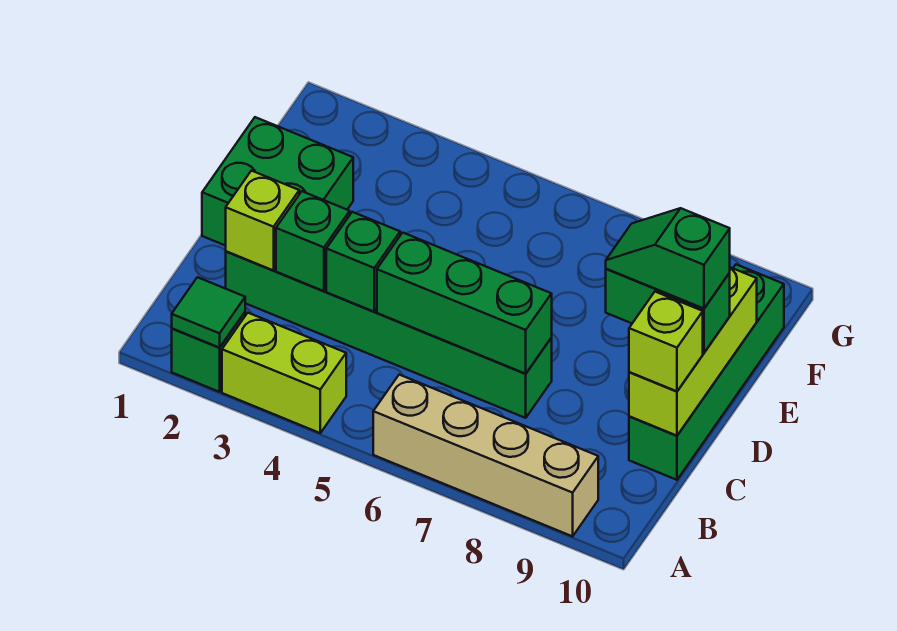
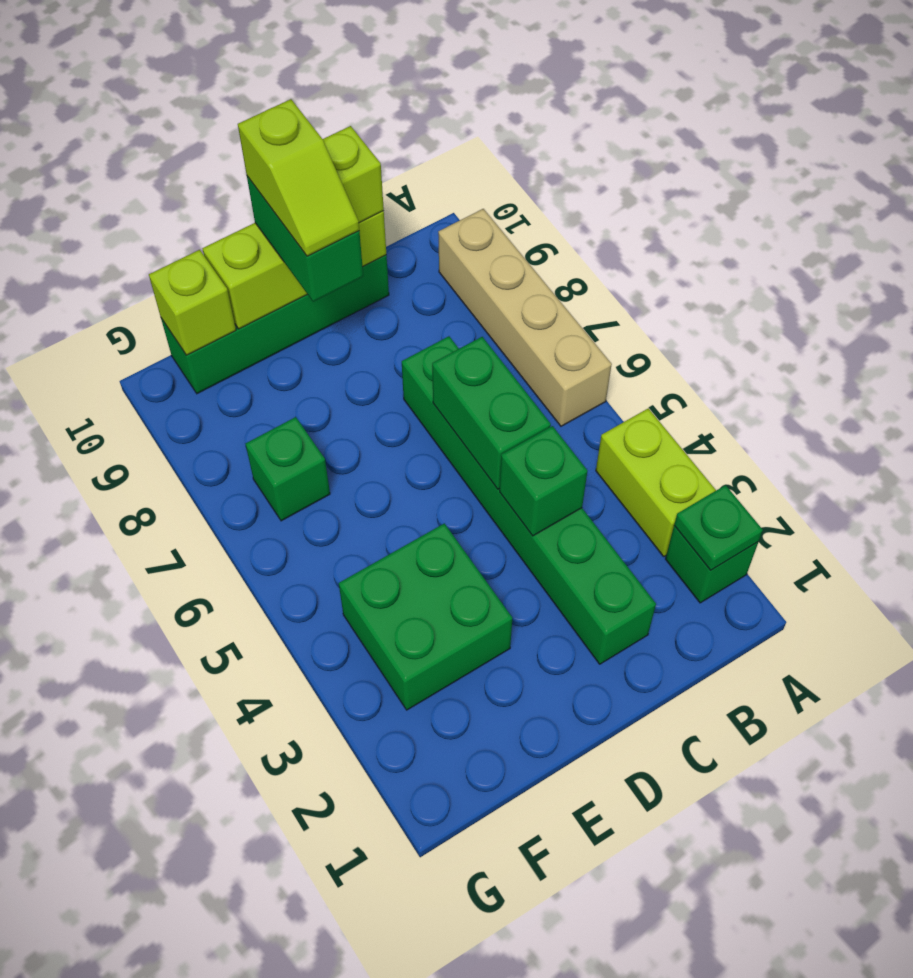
green 1x1 tile [172,277,245,348] -> green 1x1 plate [674,485,763,570]
lime 1x1 brick [226,171,299,270] -> lime 1x1 brick moved to [149,250,236,355]
green 1x1 brick [276,191,350,291] -> green 1x1 brick moved to [245,417,330,521]
green 1x3 brick [377,233,552,374] -> green 1x2 brick [432,337,551,489]
green 2x2 brick [202,117,353,246] -> green 2x2 brick moved to [339,523,512,710]
green 1x2 slope [606,208,730,309] -> lime 1x2 slope [238,99,359,256]

